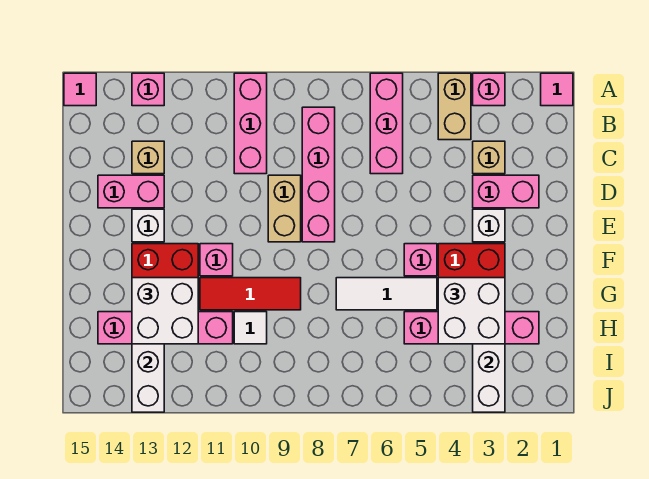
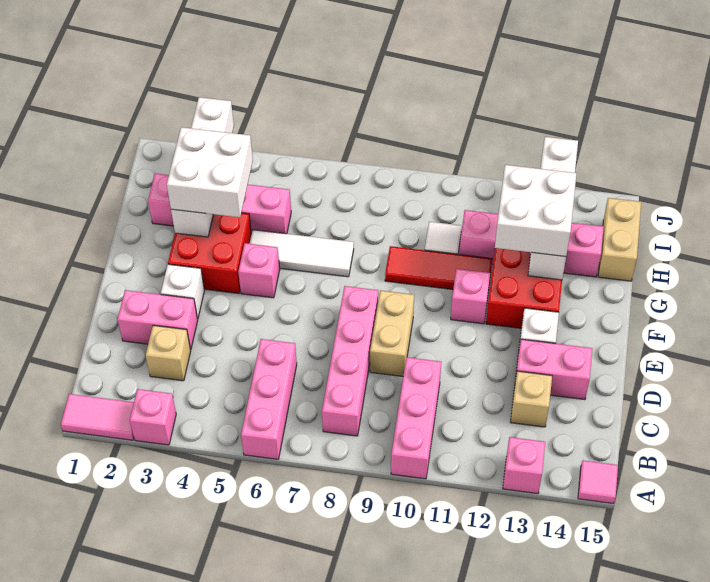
pink 1x1 tile [541,73,573,106] -> pink 1x2 tile [61,394,134,440]
tan 1x2 brick [438,73,471,140] -> tan 1x2 brick moved to [598,198,641,281]

